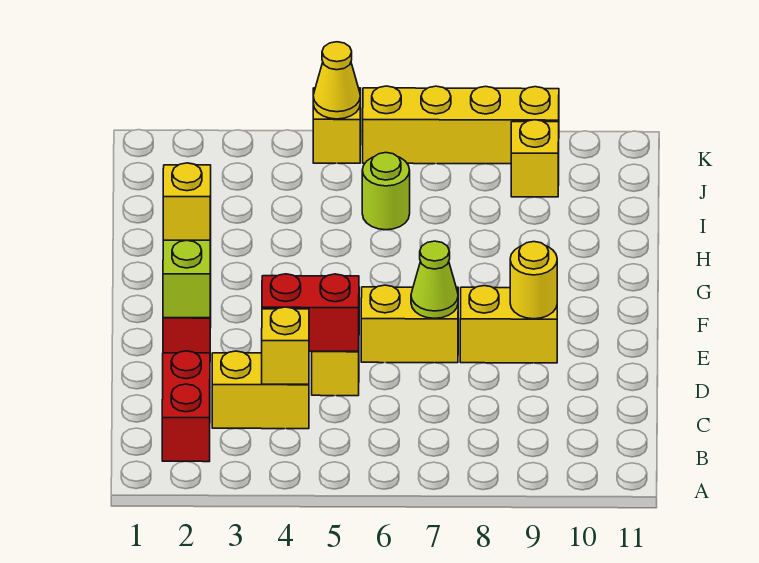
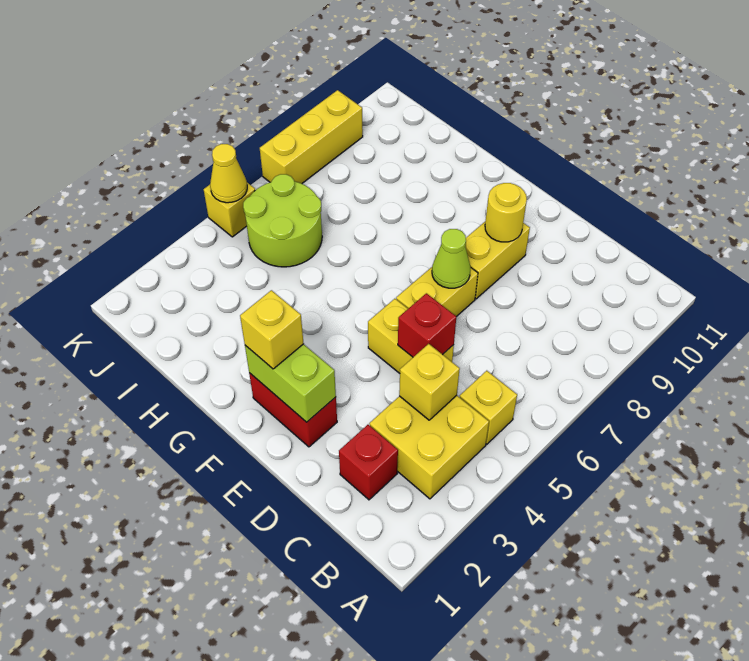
red 1x2 brick [162,351,210,462] -> red 1x1 brick [339,425,398,500]
yellow 1x2 brick [212,351,309,429] -> yellow 2x2 brick [369,395,489,499]
red 1x2 brick [262,274,359,351] -> red 1x1 brick [398,293,456,357]
lime 1x1 round brick [362,153,410,230] -> lime 2x2 round brick [243,174,322,267]
yellow 1x1 brick [511,120,559,197] -> yellow 1x1 brick moved to [460,371,517,444]
yellow 1x4 brick [363,86,559,164] -> yellow 1x3 brick [260,90,363,184]

